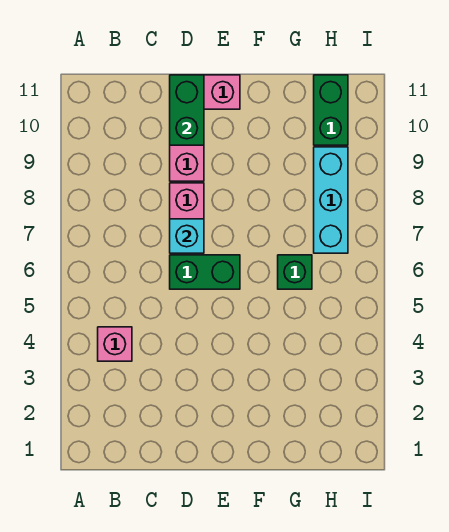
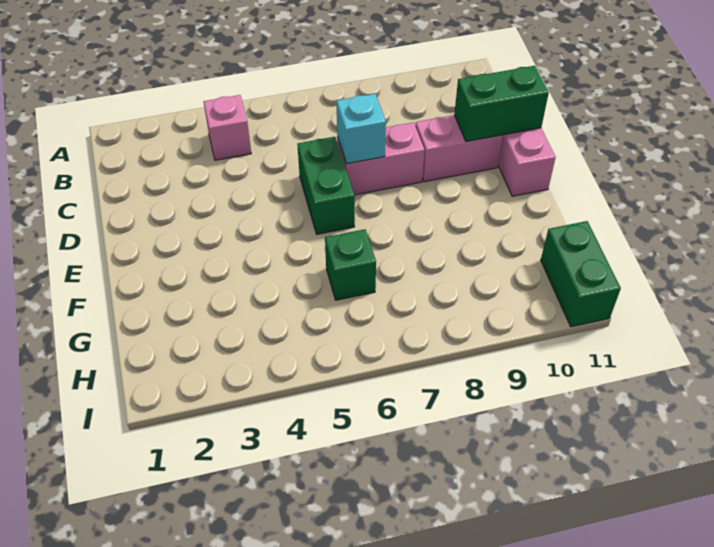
cyan 1x3 brick [314,147,348,253] -> none
green 1x2 brick [314,75,348,145] -> green 1x2 brick turned to [541,221,621,327]

